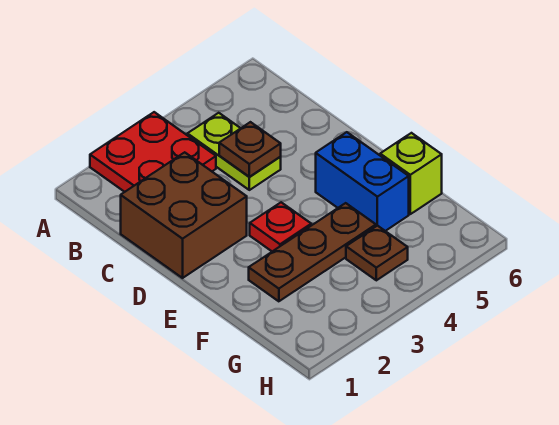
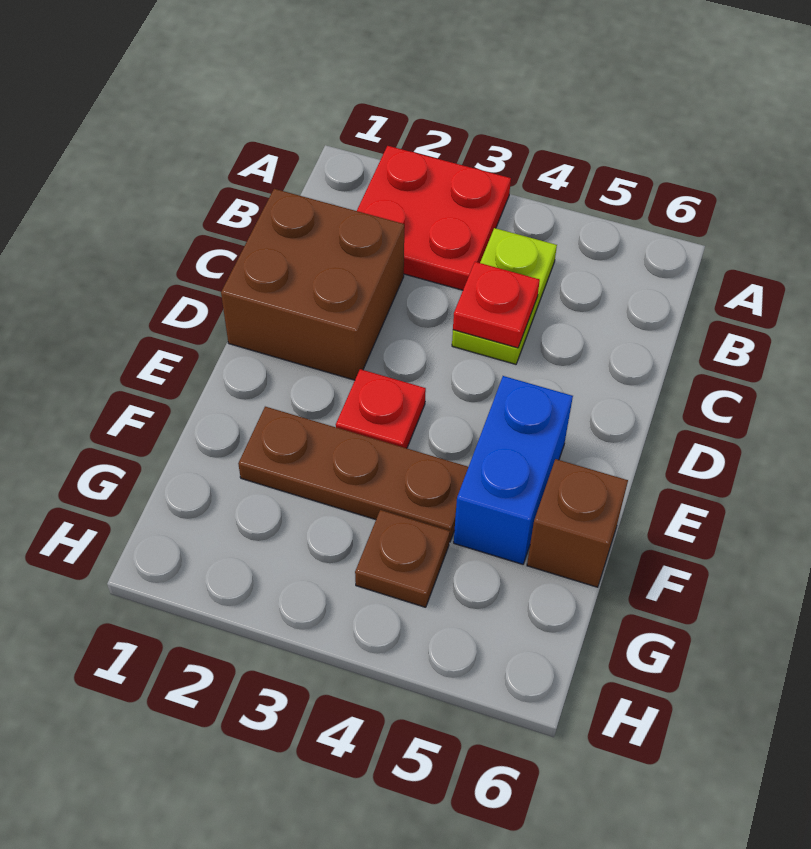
brown 1x1 plate [219,122,281,177] -> red 1x1 plate [453,262,540,348]
lime 1x1 brick [380,133,442,214] -> brown 1x1 brick [527,459,628,587]

